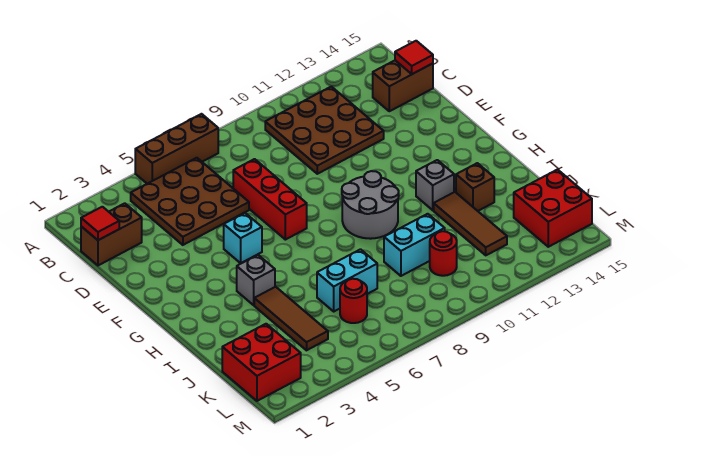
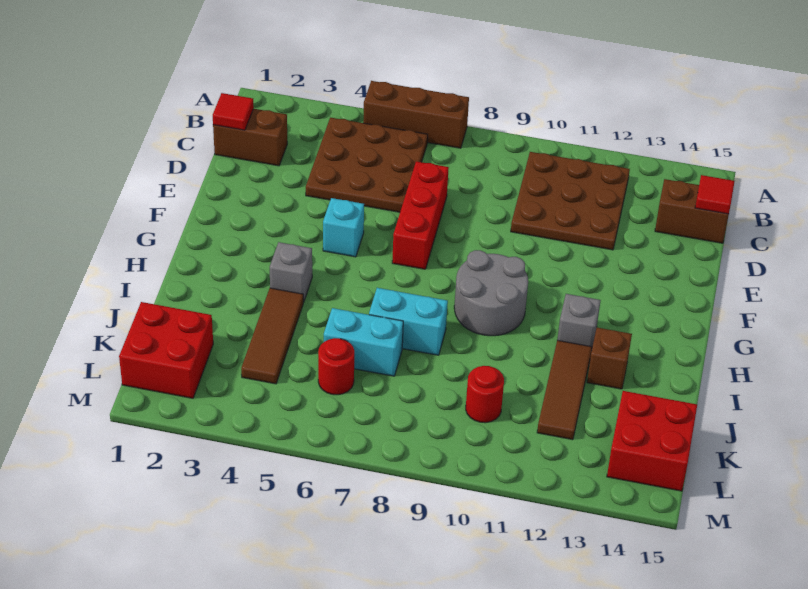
cyan 1x2 brick [384,214,445,276] -> cyan 1x2 brick moved to [369,288,448,355]

